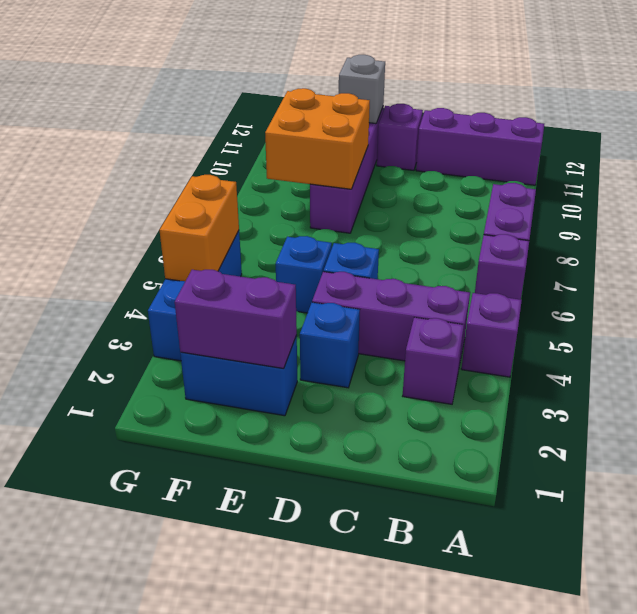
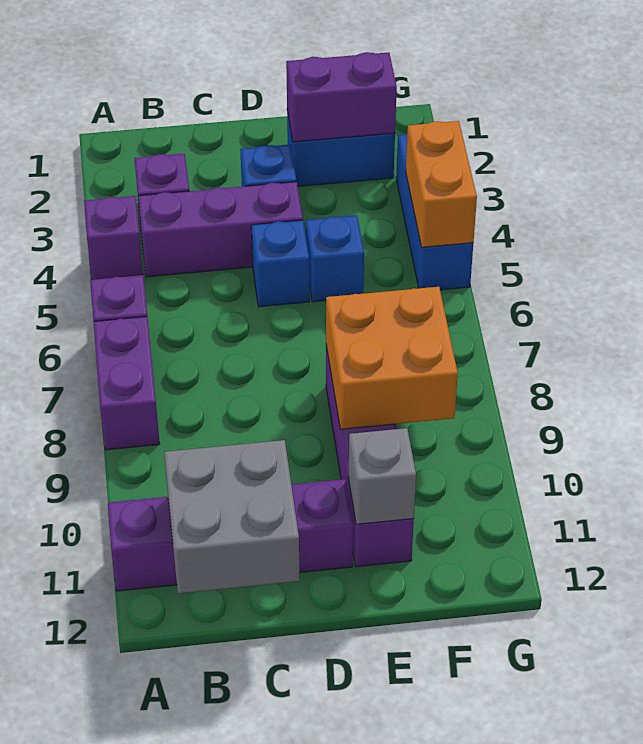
none -> grey 2x2 brick [164,440,300,593]

